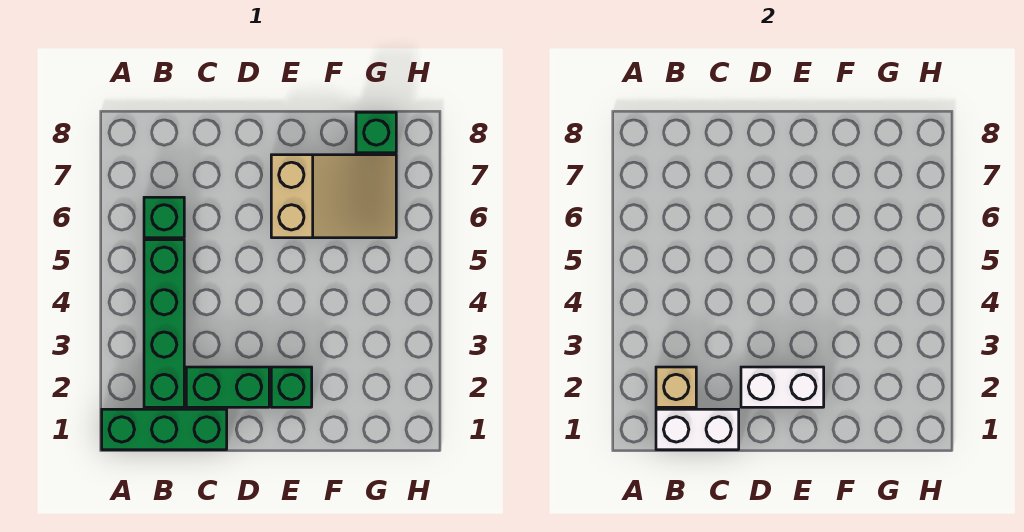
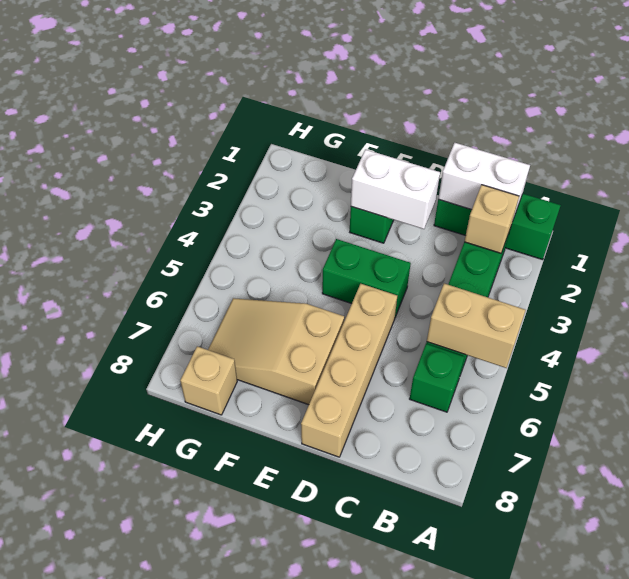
none -> tan 1x2 brick [427,283,526,368]
green 1x2 brick [186,367,269,407] -> green 1x2 brick moved to [322,239,411,317]
none -> tan 1x4 brick [301,284,397,457]
green 1x1 brick [356,112,396,153] -> tan 1x1 brick [180,346,237,415]

